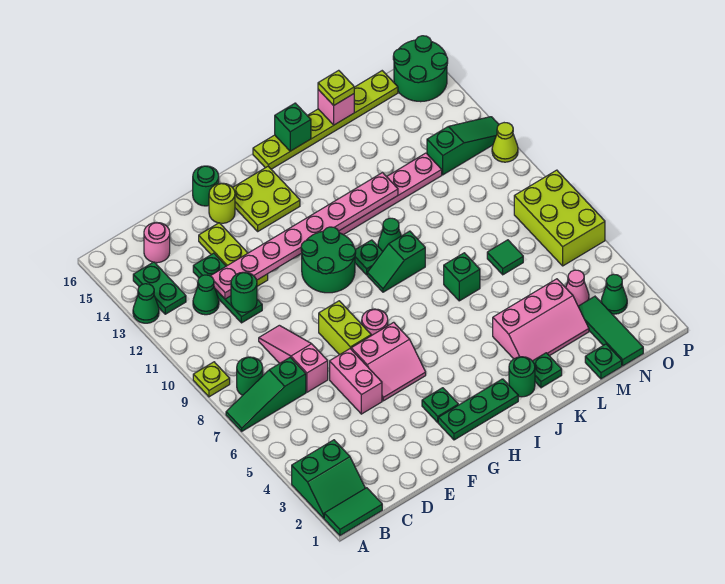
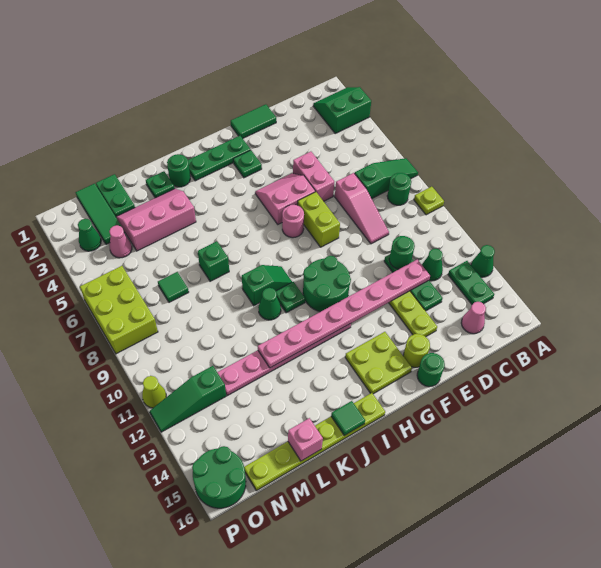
green 1x2 tile [324,488,382,536] -> green 1x2 tile moved to [231,104,276,138]
pink 1x1 round brick [144,222,170,263] -> pink 1x1 cone [461,302,486,334]
green 1x1 brick [275,103,311,151] -> green 1x1 tile [331,401,365,436]
lime 1x1 plate [318,70,354,105] -> none
green 1x1 plate [585,344,622,379] -> green 1x2 plate [96,174,135,216]

